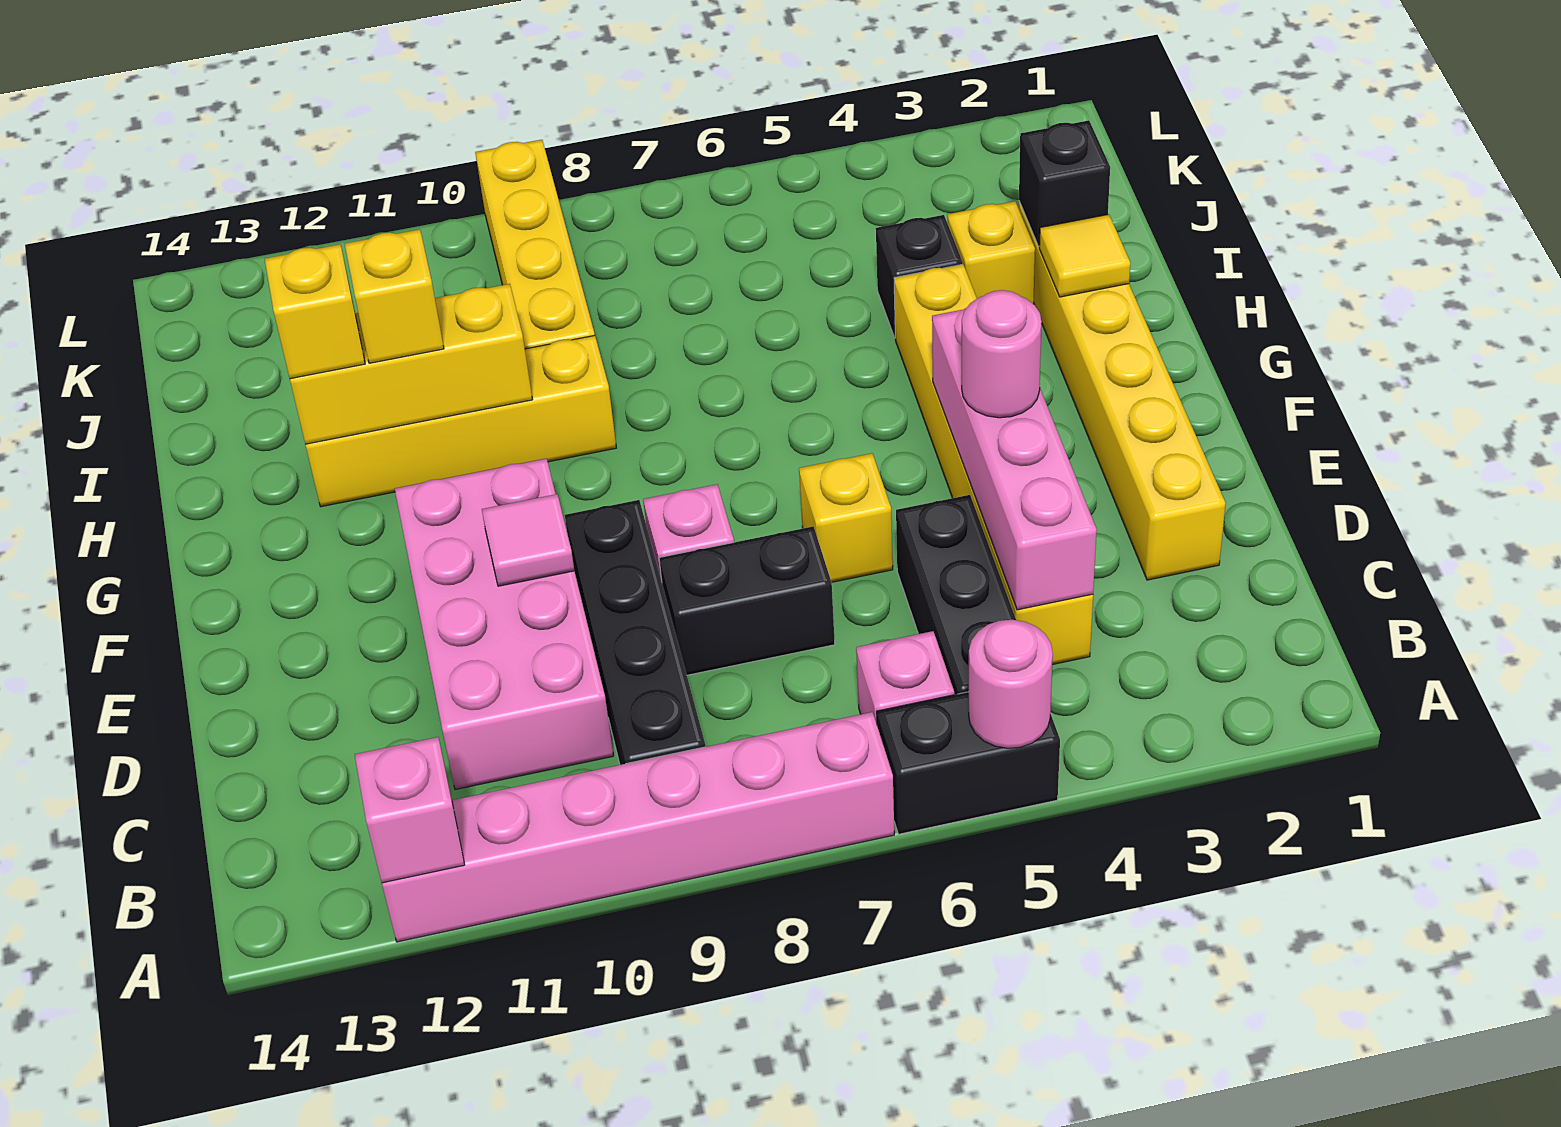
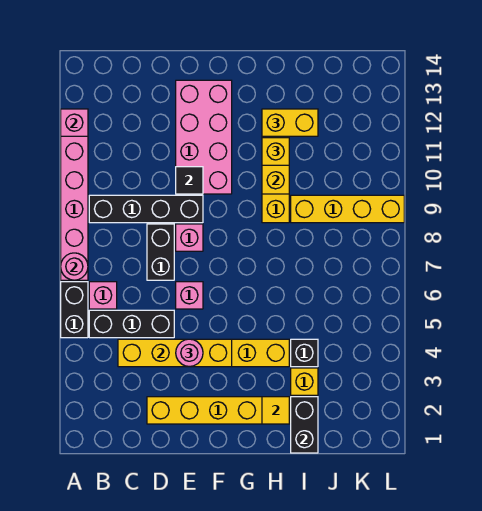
pink 1x1 round brick [969,620,1053,748] -> pink 1x1 round brick moved to [61,253,88,280]
pink 1x4 brick [932,308,1097,610] -> yellow 1x4 brick [118,339,232,367]
pink 2x4 brick [395,458,614,789] -> pink 2x4 brick turned to [176,80,232,194]
yellow 1x1 brick [799,453,893,582] -> pink 1x1 brick [176,282,203,309]
pink 1x1 tile [482,494,574,586] -> black 1x1 tile [176,167,203,194]
yellow 1x1 brick [265,244,365,379] -> yellow 1x2 brick [262,109,318,136]
black 1x1 brick [1019,120,1110,246] -> black 1x2 brick [291,397,318,453]

